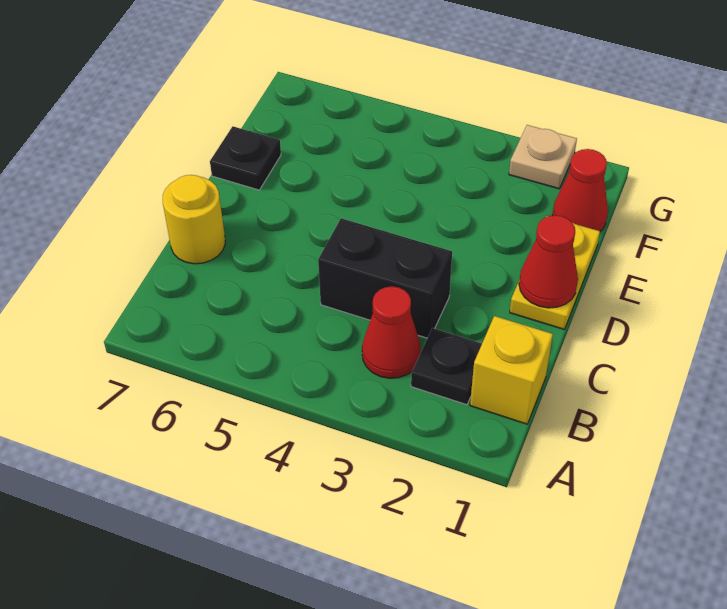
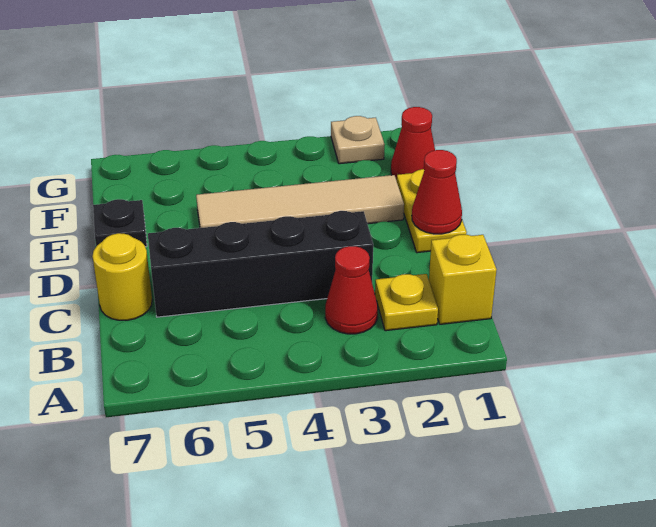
black 1x1 plate [411,328,482,405] -> yellow 1x1 plate [375,274,438,331]
black 1x2 brick [318,218,452,338] -> black 1x4 brick [148,211,373,317]
none -> tan 1x4 tile [196,175,404,228]

